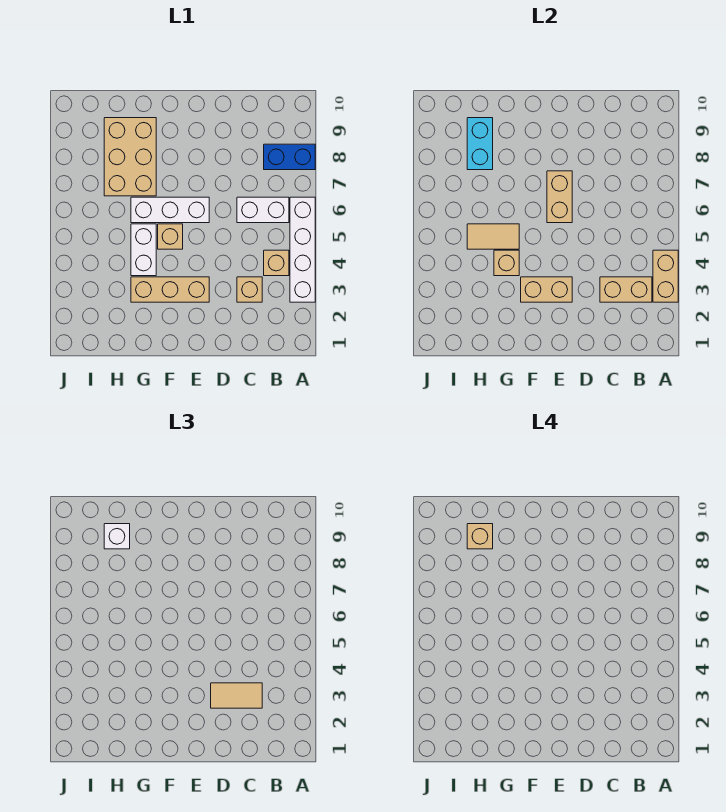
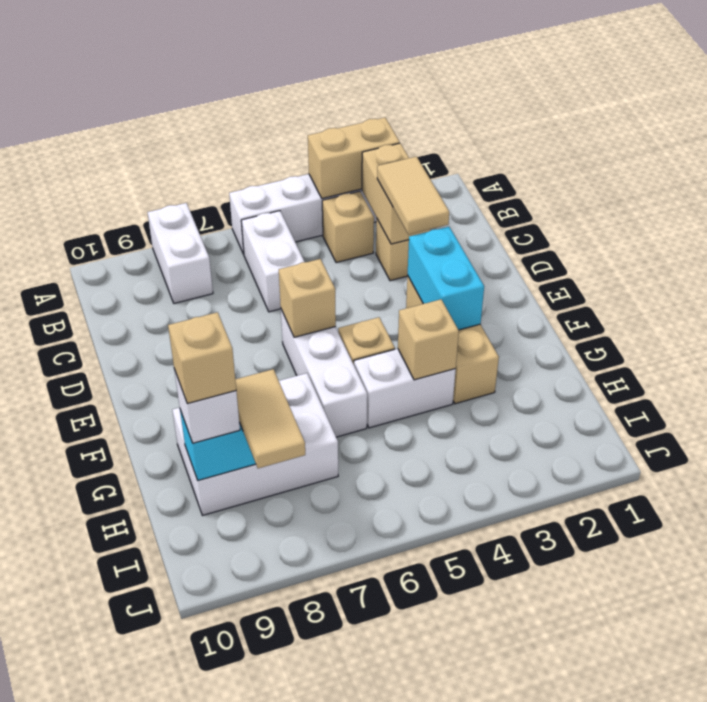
blue 1x2 brick [264,144,315,170] -> white 1x2 brick [147,203,213,303]
tan 1x2 brick [521,277,572,302] -> cyan 1x2 brick [408,227,484,330]
tan 1x2 brick [547,171,572,223] -> tan 1x1 brick [279,259,336,337]
tan 1x2 tile [467,224,519,249] -> tan 1x2 tile moved to [235,369,305,468]
tan 2x3 brick [104,118,156,196] -> white 2x3 brick [172,373,338,515]

